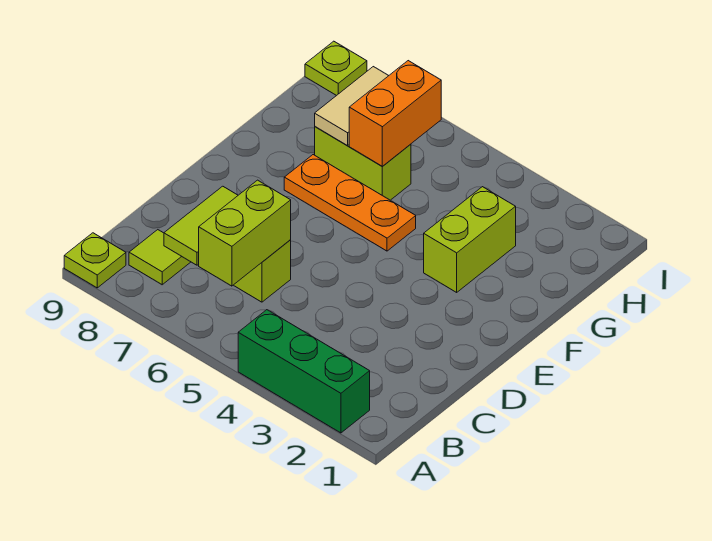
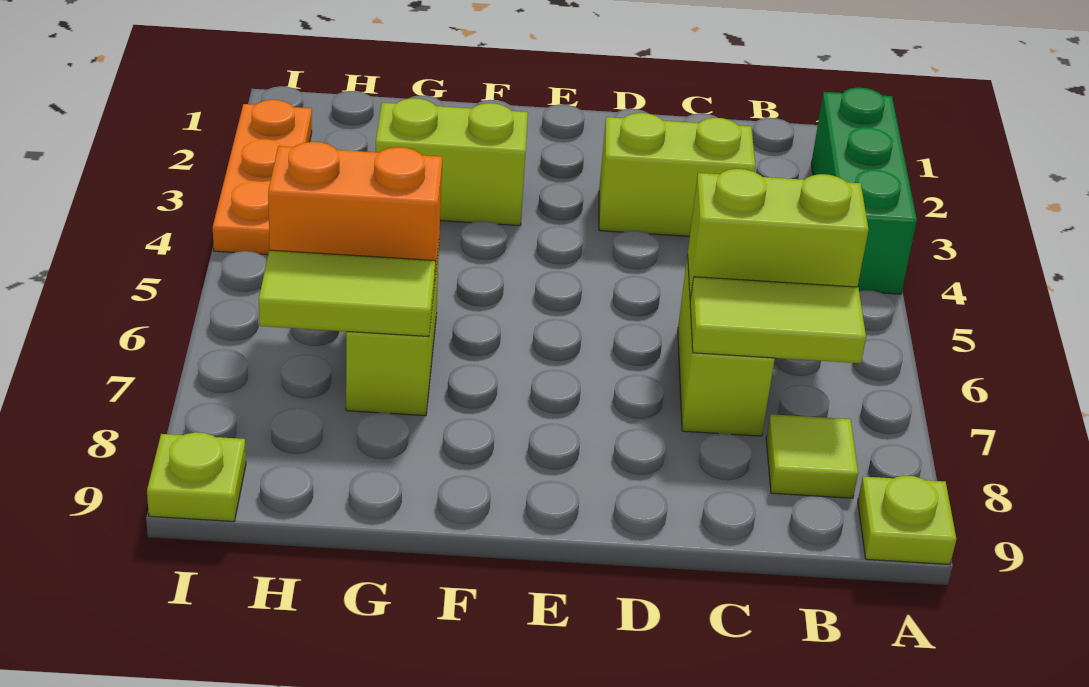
none -> lime 1x2 brick [599,113,755,236]
orange 1x3 plate [284,155,416,251] -> orange 1x3 plate moved to [213,100,312,255]
tan 1x2 tile [315,67,389,146] -> lime 1x2 tile [259,250,435,337]

